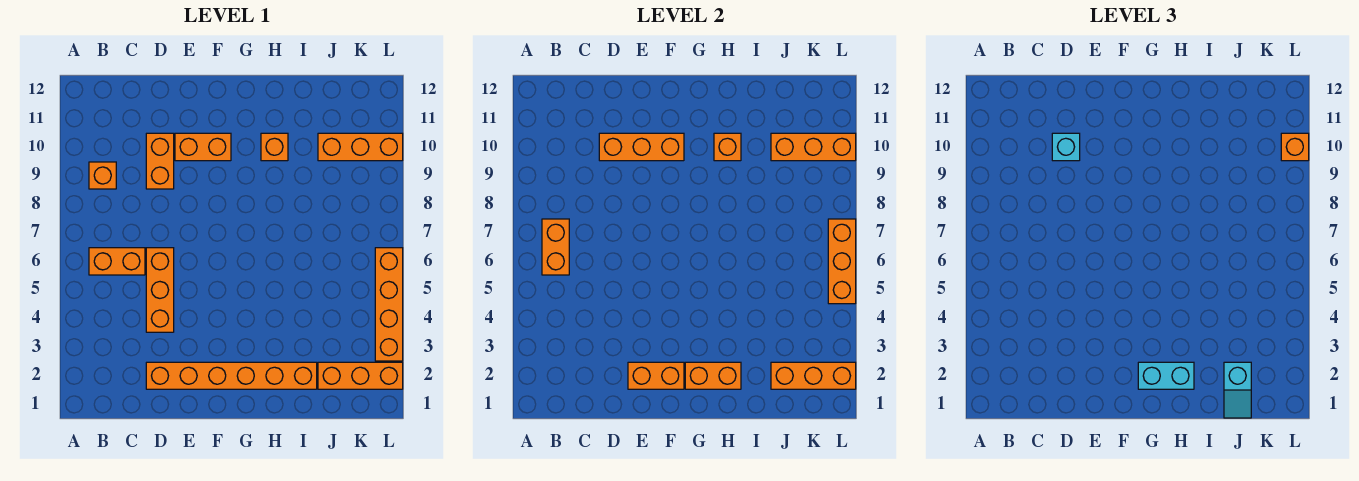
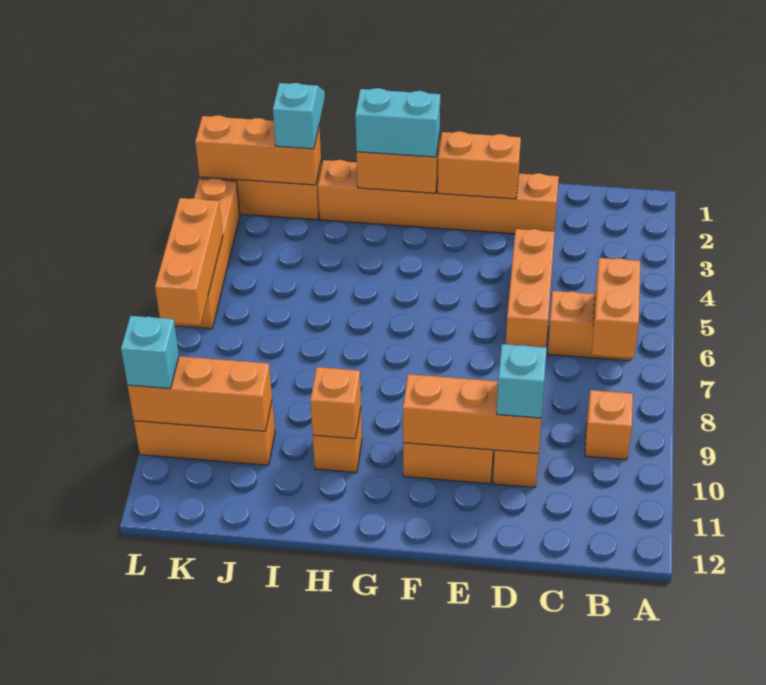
orange 1x1 brick [1281,133,1309,161] -> cyan 1x1 brick [121,316,179,389]

